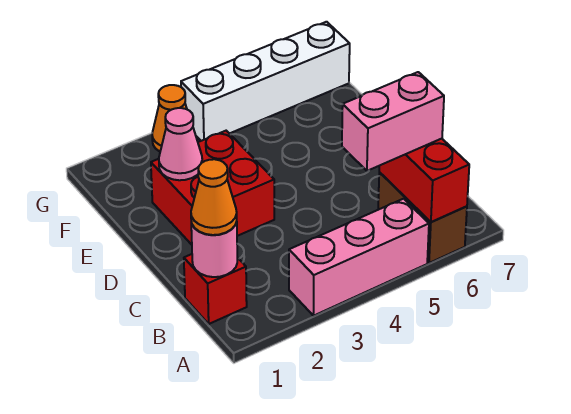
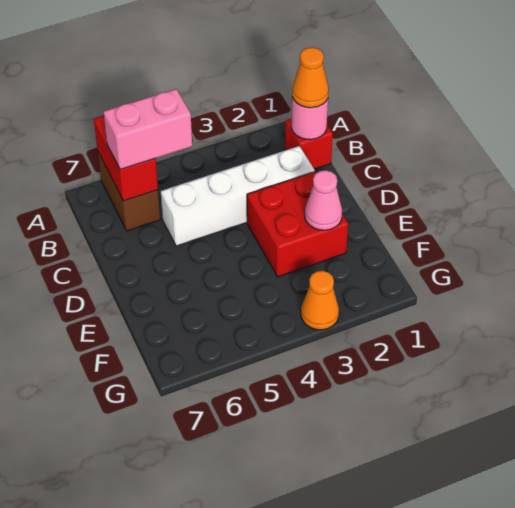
pink 1x3 brick [289,199,429,316] -> none
white 1x4 brick [181,22,350,141] -> white 1x4 brick moved to [161,146,315,246]

